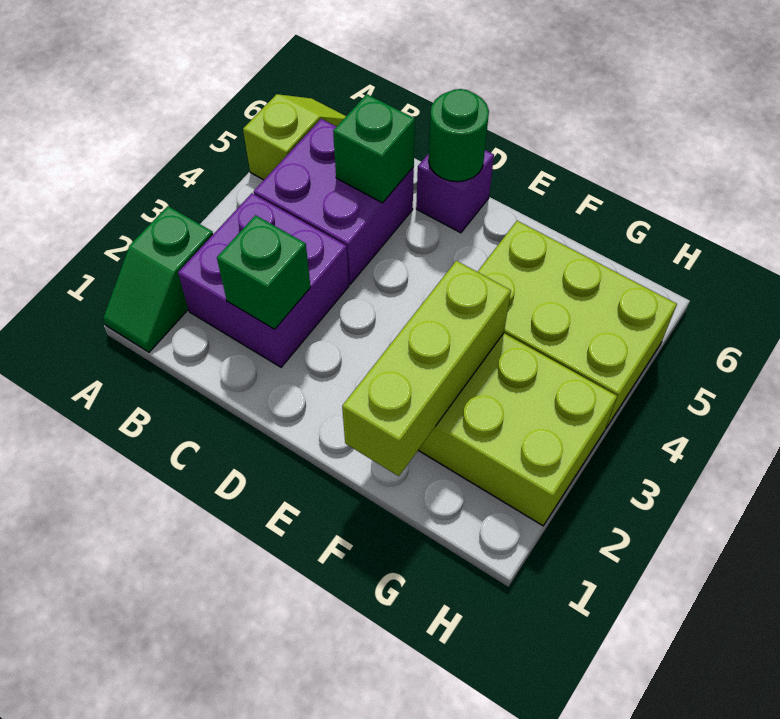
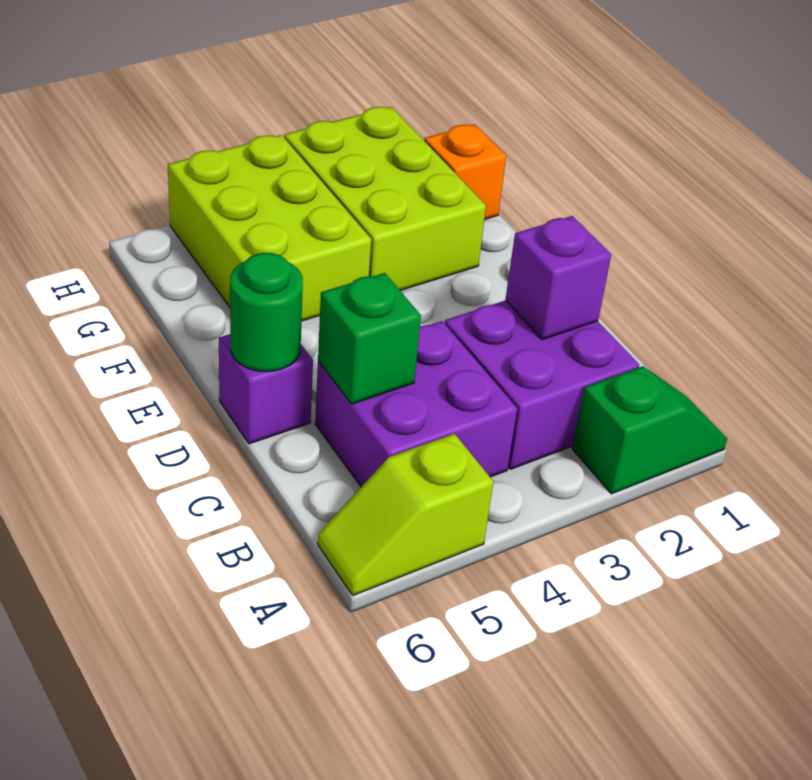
green 1x1 brick [217,215,311,329] -> purple 1x1 brick [505,216,611,340]
lime 1x3 brick [342,261,511,476] -> none
none -> orange 1x1 brick [424,124,506,220]

